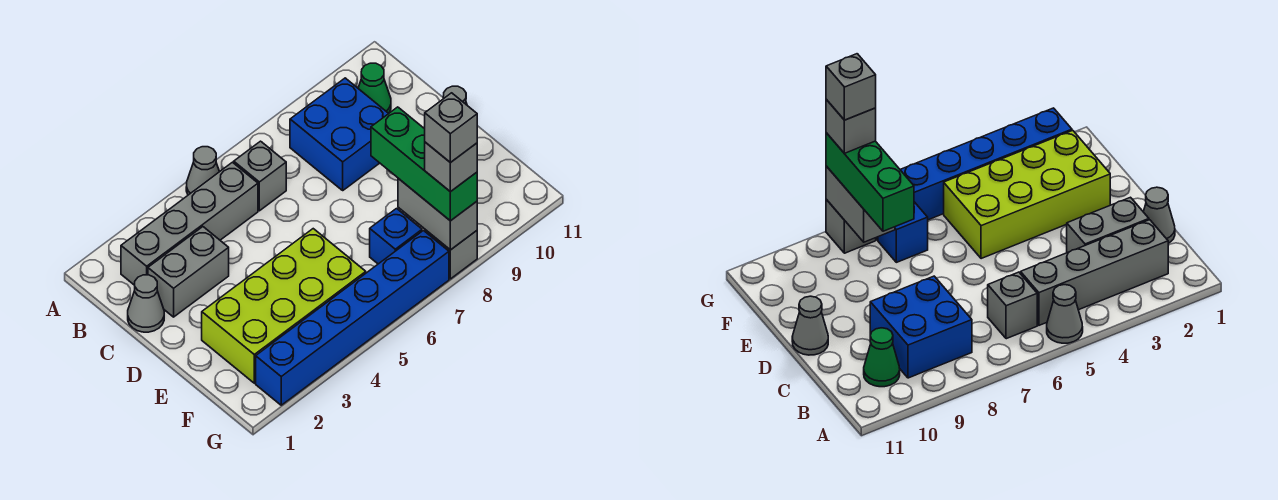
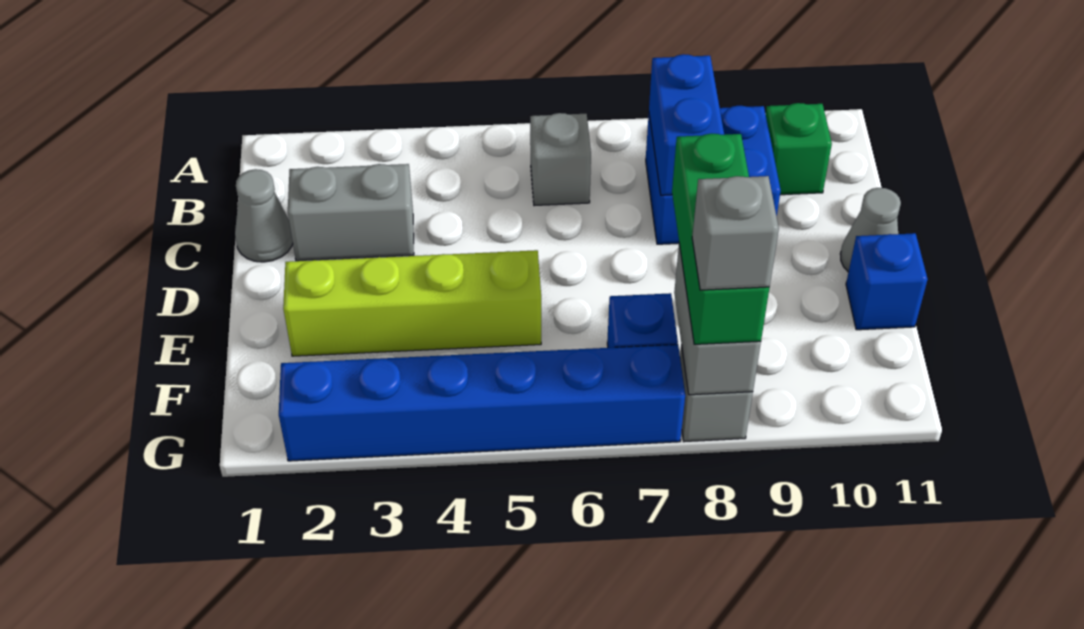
grey 1x1 cone [186,147,219,195] -> none
grey 1x4 brick [121,162,258,285] -> none
none -> blue 1x2 brick [649,54,724,195]
green 1x1 cone [358,63,391,113] -> green 1x1 brick [765,103,832,195]
lime 2x4 brick [202,229,366,383] -> lime 1x4 brick [283,250,541,356]
none -> blue 1x1 brick [846,233,928,330]
grey 1x1 brick [425,93,477,163] -> none

